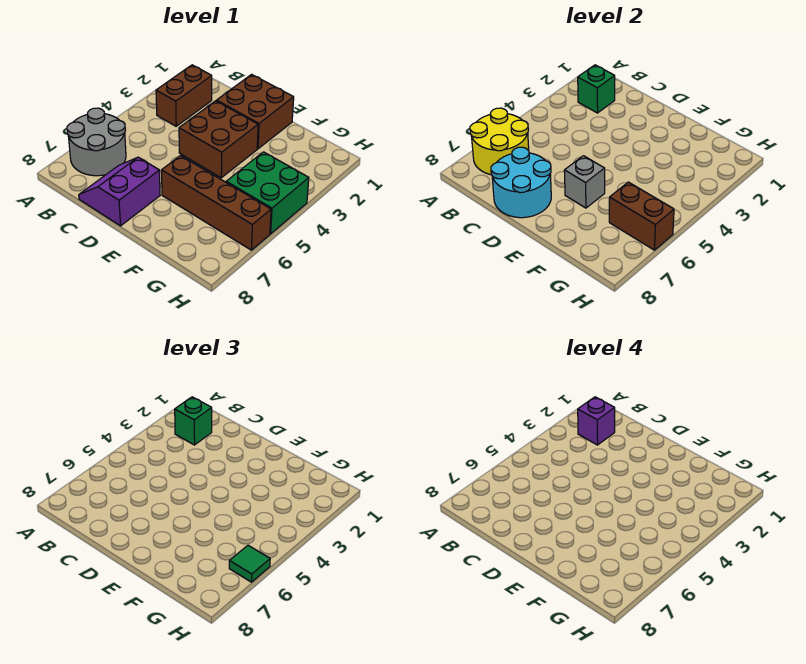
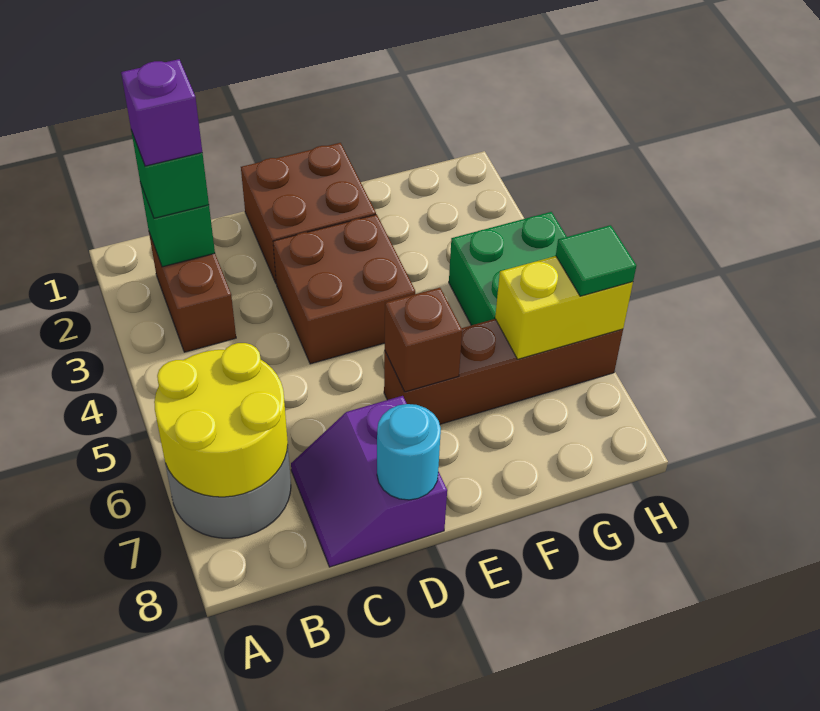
cyan 2x2 round brick [491,147,551,218] -> cyan 1x1 round brick [377,404,441,500]
grey 1x1 brick [564,156,605,208] -> brown 1x1 brick [385,288,462,392]
brown 1x2 brick [609,182,674,250] -> yellow 1x2 brick [495,256,633,359]

